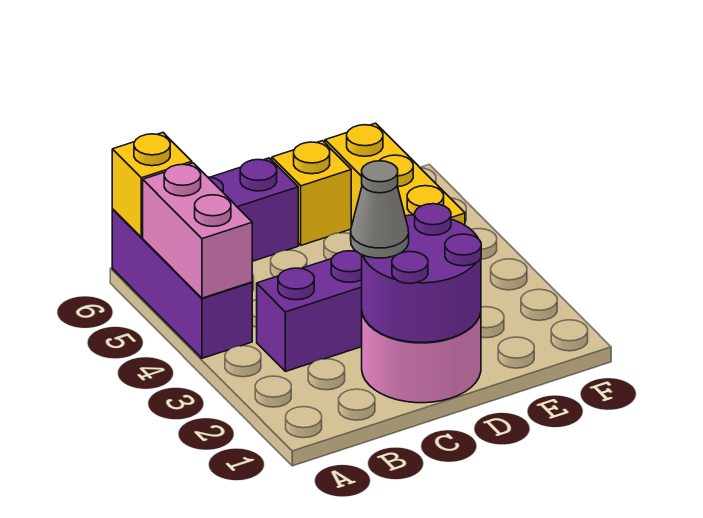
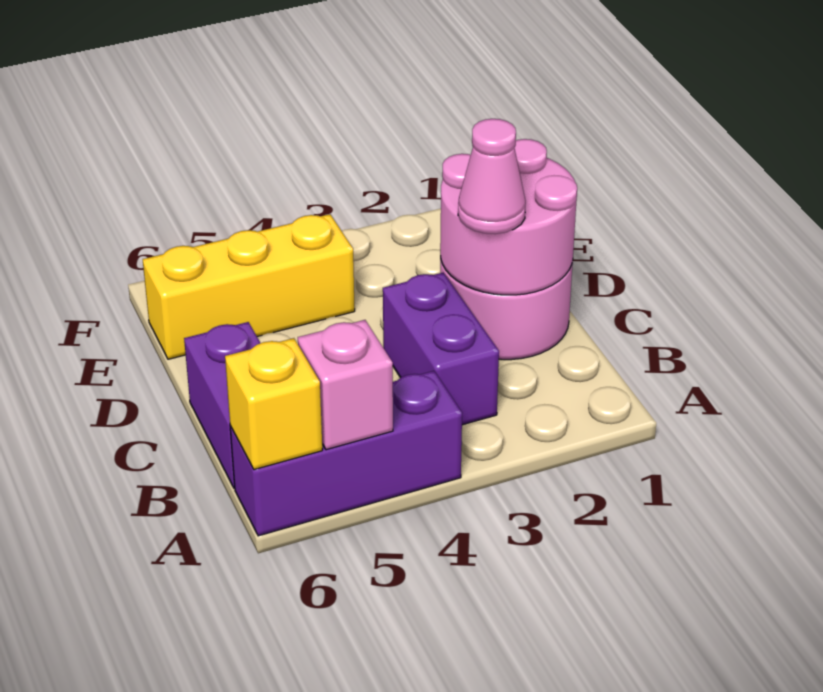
pink 1x2 brick [143,163,252,298] -> pink 1x1 brick [298,320,393,450]
purple 2x2 round brick [362,204,481,342] -> pink 2x2 round brick [440,139,577,295]
grey 1x1 cone [351,161,409,258] -> pink 1x1 cone [458,119,526,234]
yellow 1x1 brick [272,141,351,245] -> none

